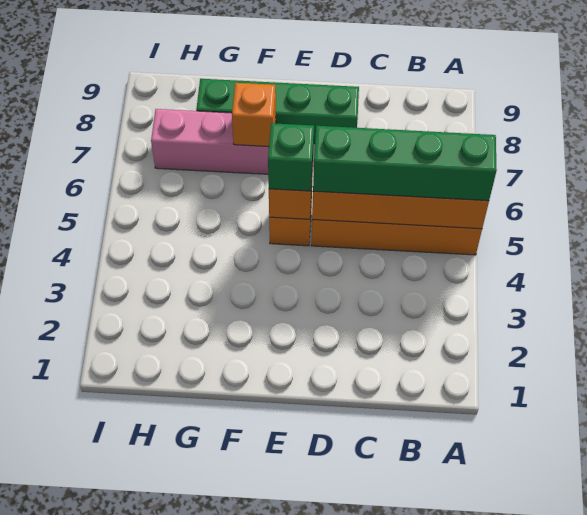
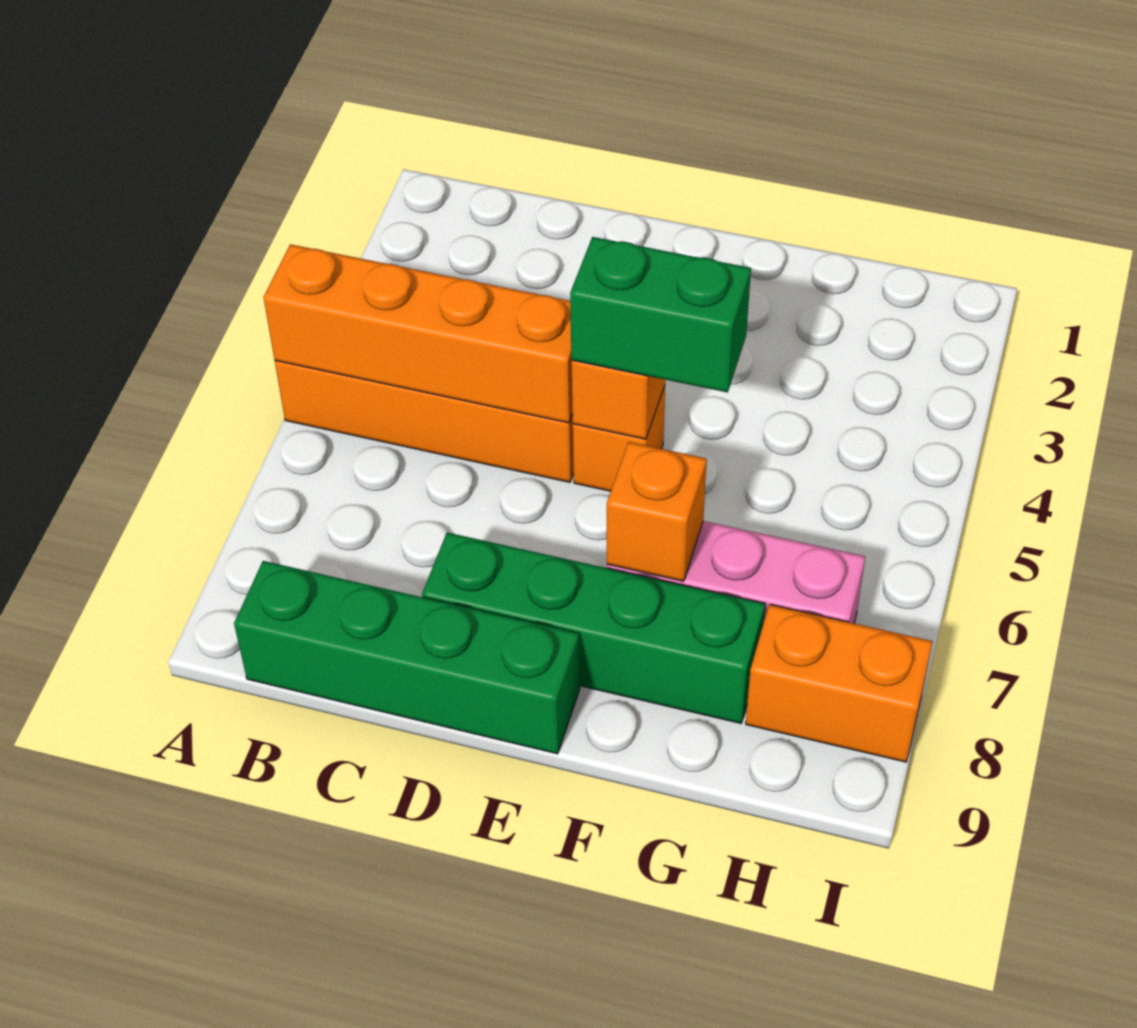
green 1x4 brick [313,126,497,201] -> green 1x4 brick moved to [234,561,580,754]
green 1x1 brick [268,123,314,191] -> green 1x2 brick [570,237,751,392]
none -> orange 1x2 brick [746,605,933,762]

